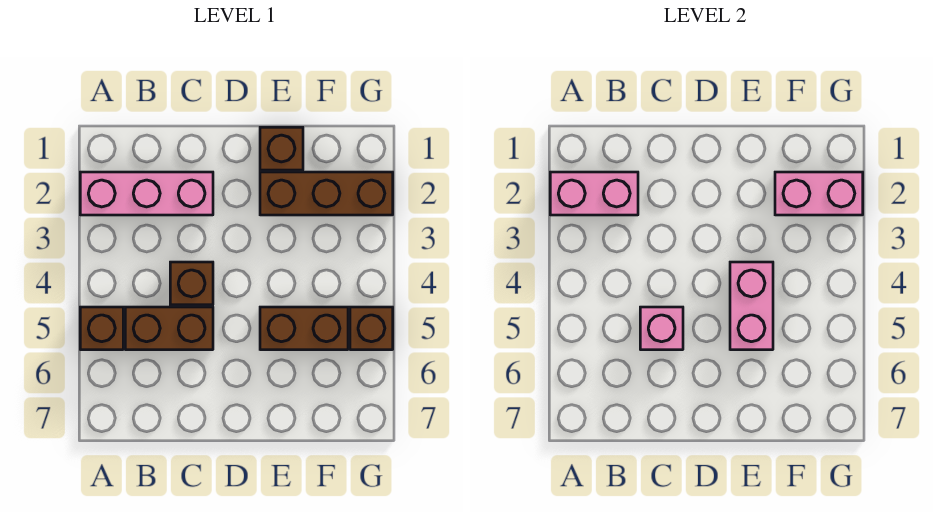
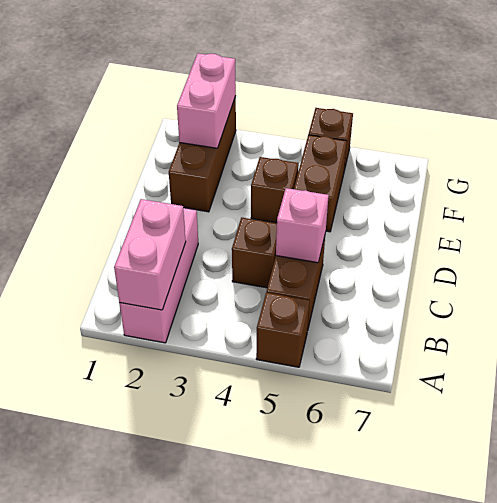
brown 1x1 brick [260,127,303,170] -> brown 1x1 brick moved to [251,157,299,223]
pink 1x2 brick [730,262,773,350] -> none

